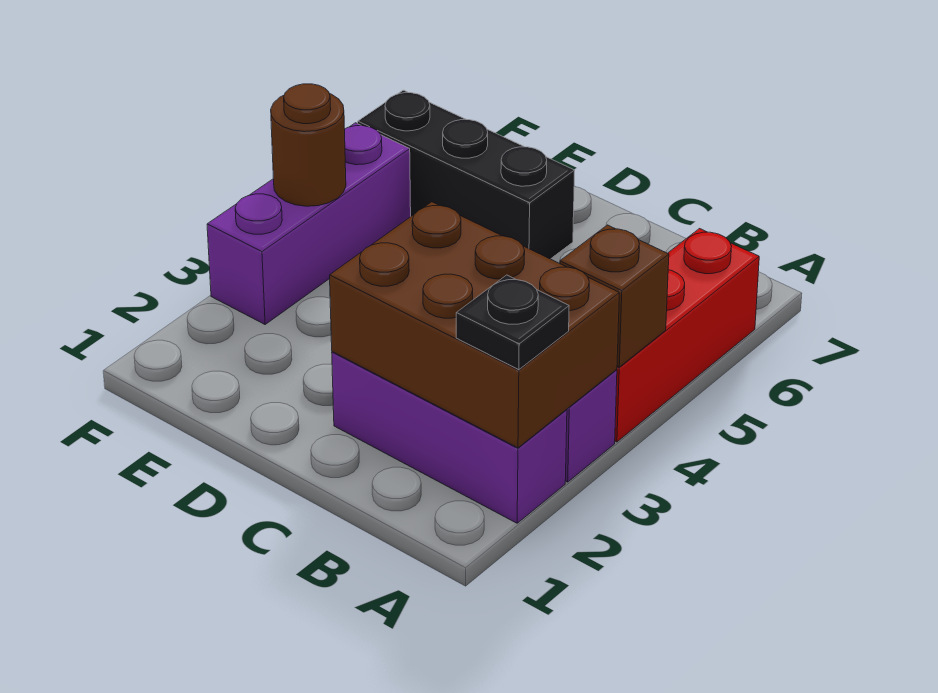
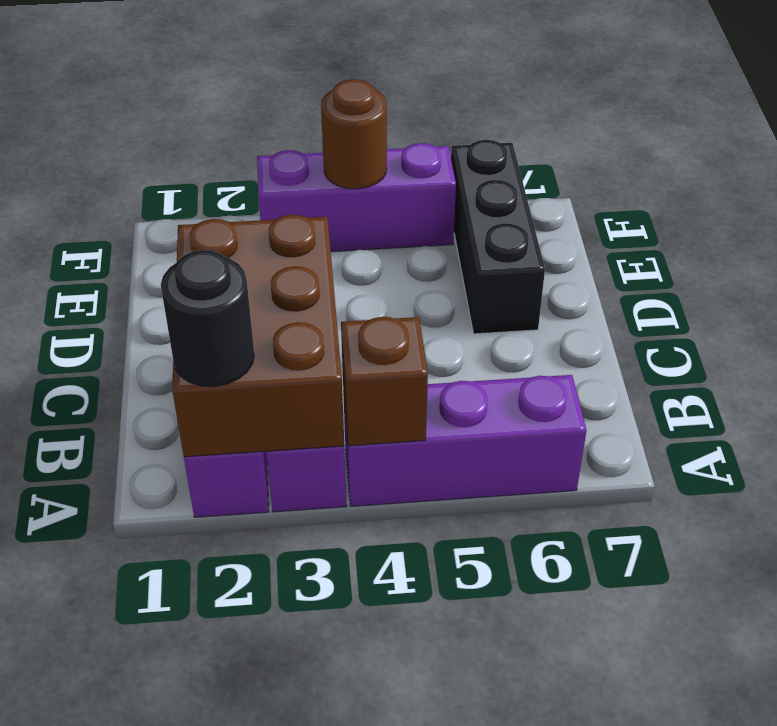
black 1x1 plate [456,275,569,370] -> black 1x1 round brick [161,250,254,387]
red 1x3 brick [615,229,759,442] -> purple 1x3 brick [343,375,586,506]

